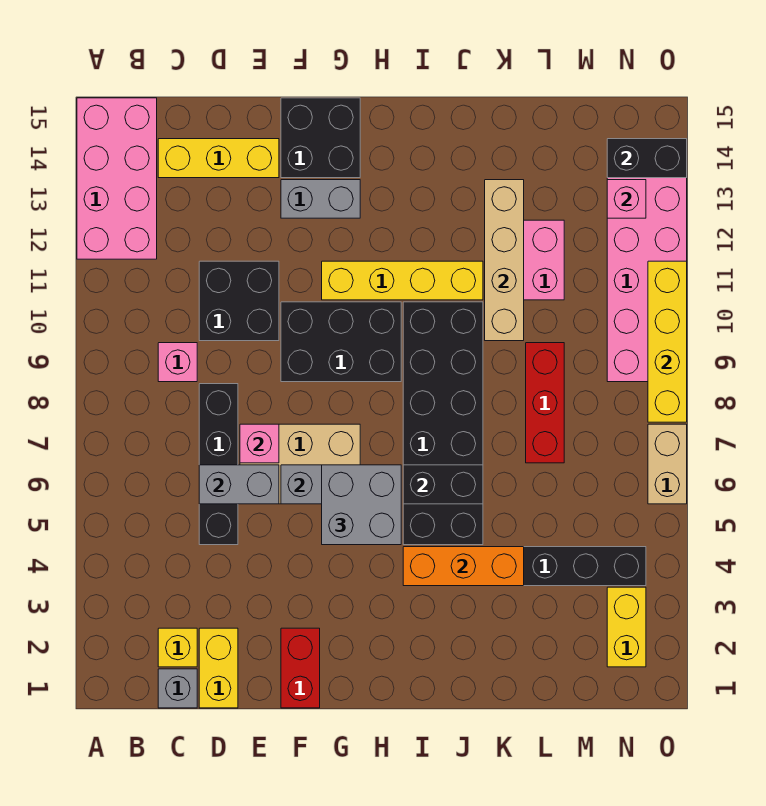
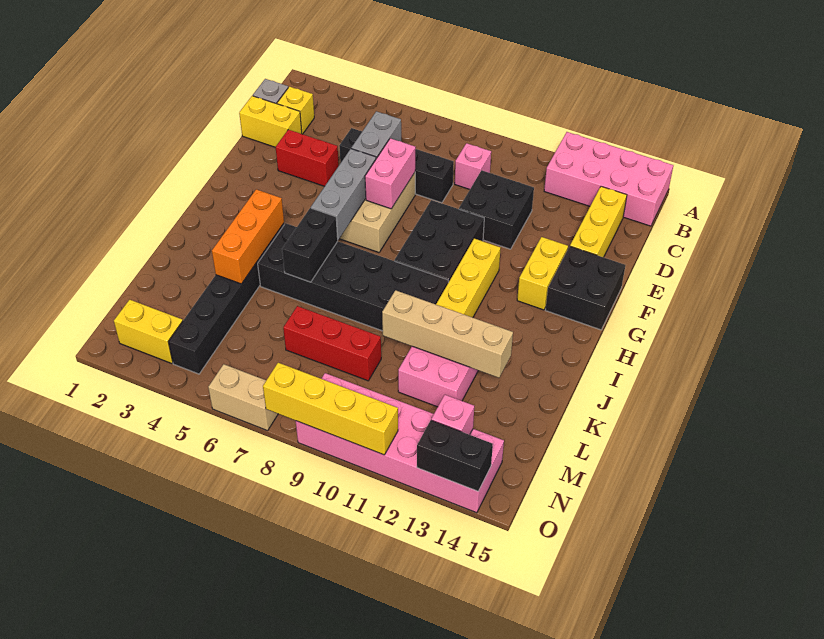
pink 1x1 brick [240,424,279,463] -> pink 1x2 brick [365,138,416,209]
red 1x2 brick [281,628,320,708] -> red 1x2 brick moved to [276,130,339,186]
grey 1x2 brick [281,180,360,218] -> yellow 1x2 brick [517,237,568,310]
grey 2x2 brick [322,465,401,545] -> none
black 1x2 brick [607,139,687,178] -> black 1x2 brick turned to [417,420,493,491]

